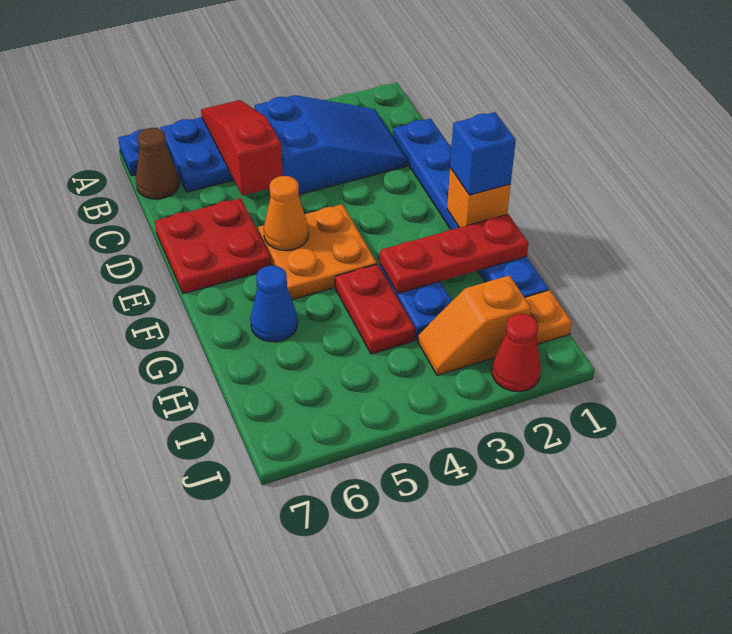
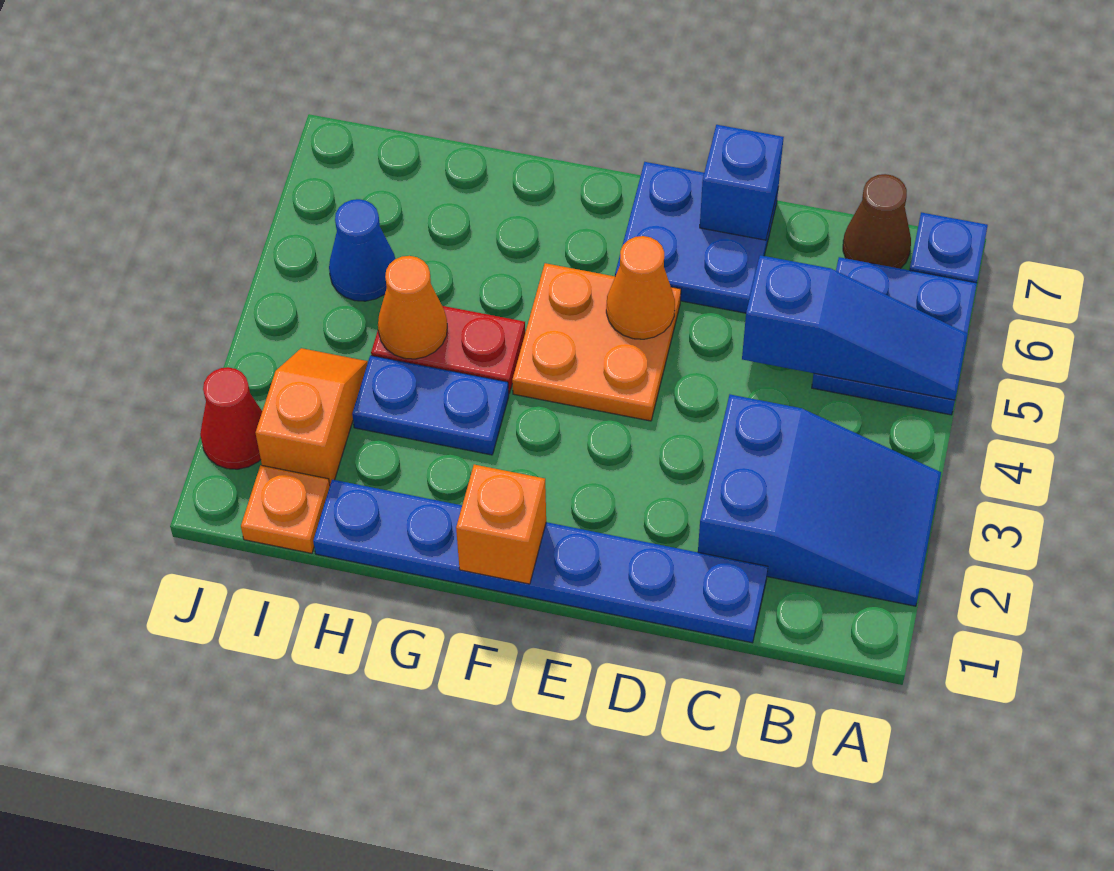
red 1x3 slope [201,100,283,196] -> blue 1x3 slope [742,255,968,400]
blue 2x3 slope [255,95,407,195] -> blue 2x3 slope turned to [698,395,941,606]
red 2x2 plate [155,198,271,294] -> blue 2x2 plate [615,162,778,313]
blue 1x1 brick [450,112,516,195] -> blue 1x1 brick moved to [700,125,784,240]
red 1x3 plate [380,214,529,293] -> none
blue 1x1 cone [250,265,298,342] -> blue 1x1 cone moved to [329,199,395,301]
none -> orange 1x1 cone [378,256,447,359]

